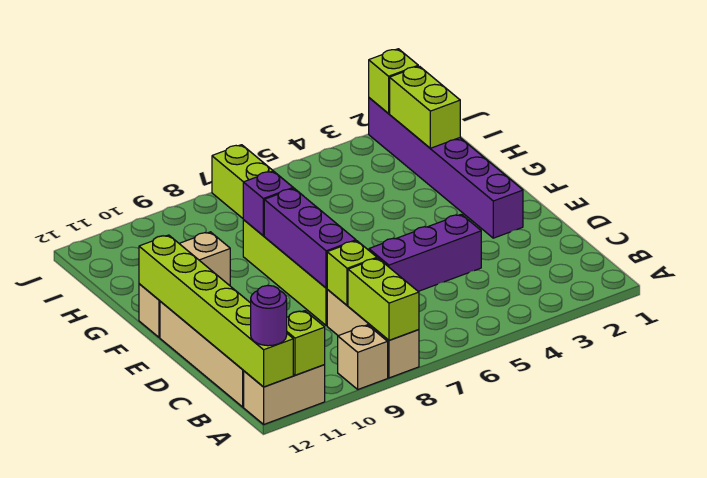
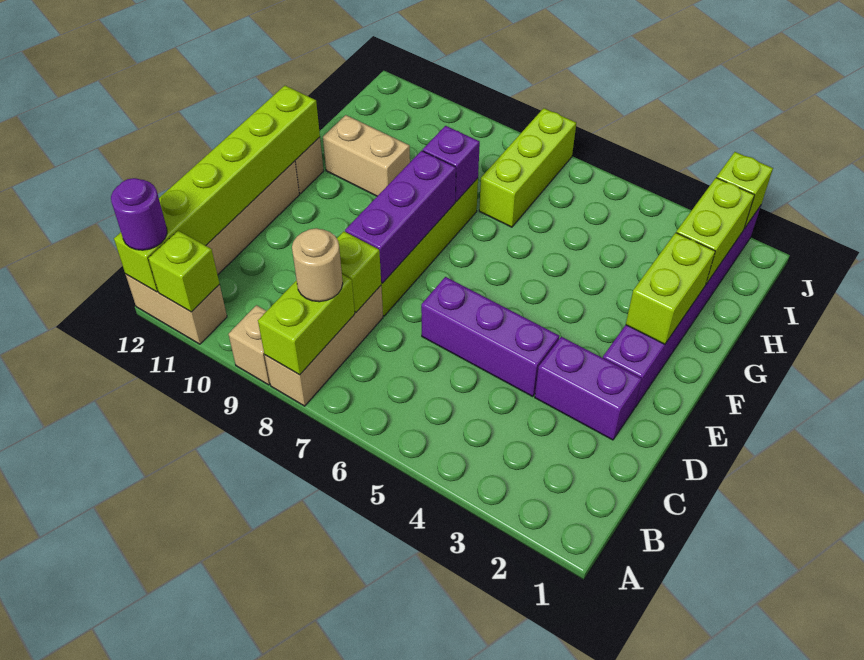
none -> tan 1x1 round brick [292,228,343,302]
none -> purple 1x2 brick [535,337,642,440]
none -> lime 1x2 brick [626,233,715,344]

